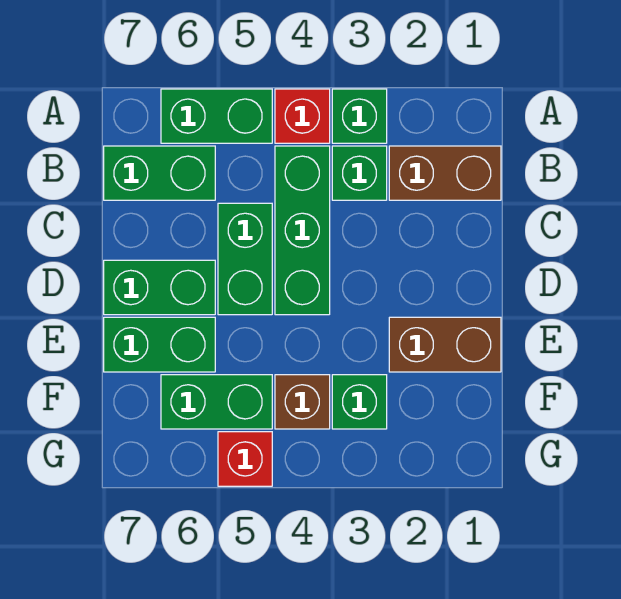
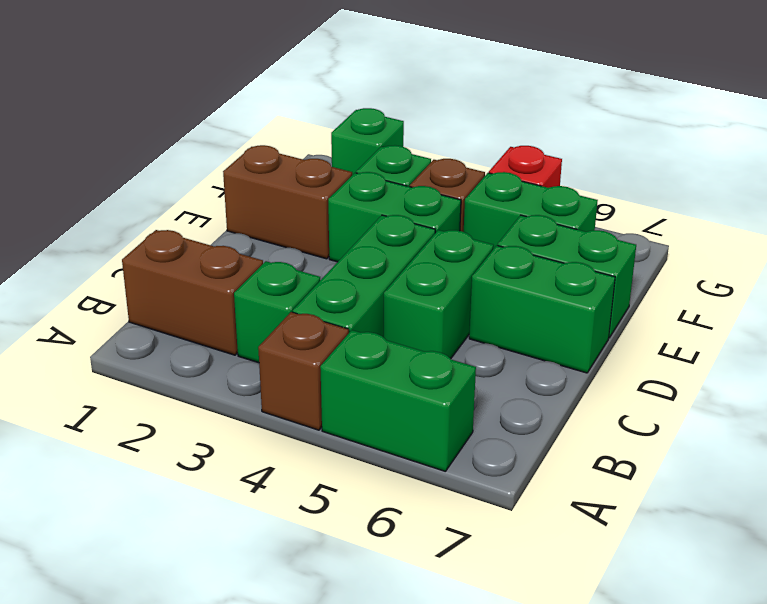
green 1x1 brick [332,89,387,143] -> green 1x1 brick moved to [331,108,404,175]
red 1x1 brick [275,89,330,143] -> brown 1x1 brick [258,312,349,430]
green 1x2 brick [104,146,215,200] -> green 1x2 brick moved to [328,172,461,262]

